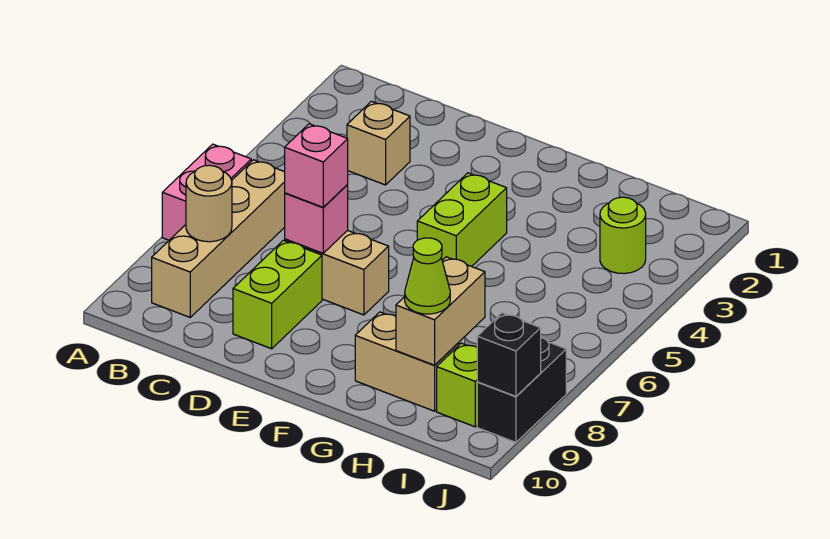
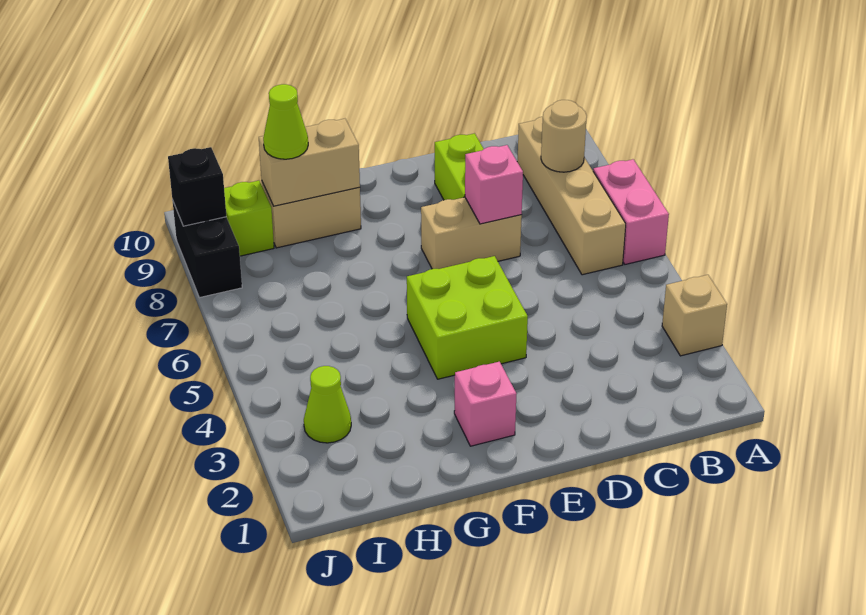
tan 1x1 brick [347,101,410,185] -> tan 1x1 brick moved to [662,275,727,356]
pink 1x1 brick [285,124,348,207] -> pink 1x1 brick moved to [454,362,516,446]
lime 1x2 brick [417,173,507,267] -> lime 2x2 brick [407,256,528,379]
tan 1x2 brick [396,257,485,365] -> tan 1x2 brick turned to [259,119,360,206]
lime 1x1 round brick [600,197,646,274] -> lime 1x1 cone [304,366,351,443]

